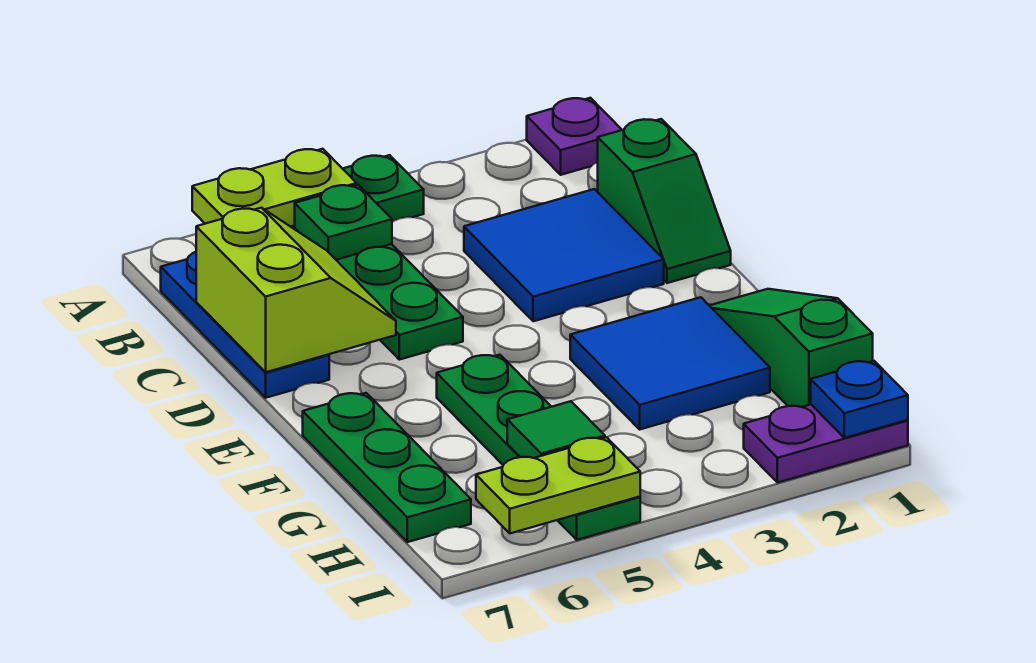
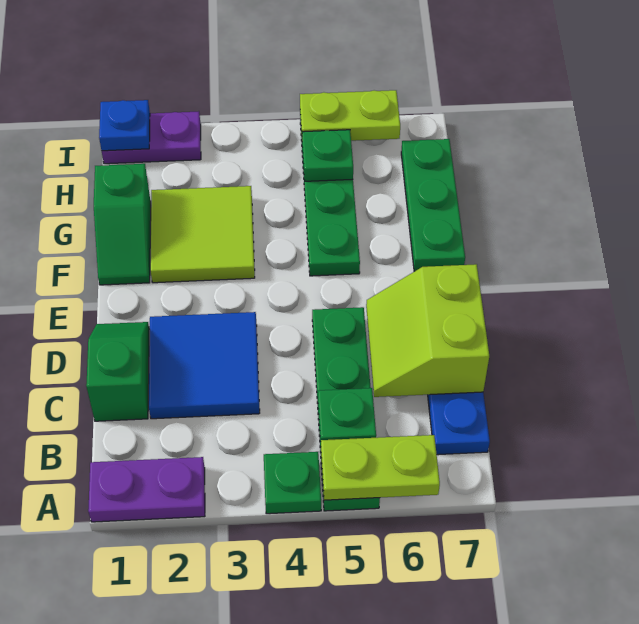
purple 1x1 plate [527,98,622,175] -> purple 1x2 plate [88,457,205,522]
green 1x3 slope [709,289,873,407] -> green 1x2 slope [94,164,151,285]
blue 2x2 tile [570,297,770,429] -> lime 2x2 tile [150,186,255,283]
green 1x1 tile [507,401,605,458] -> green 1x1 plate [302,130,353,181]

